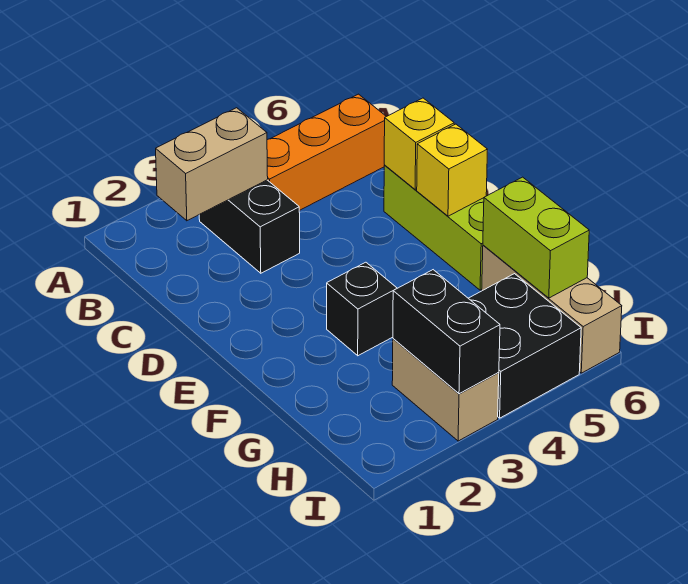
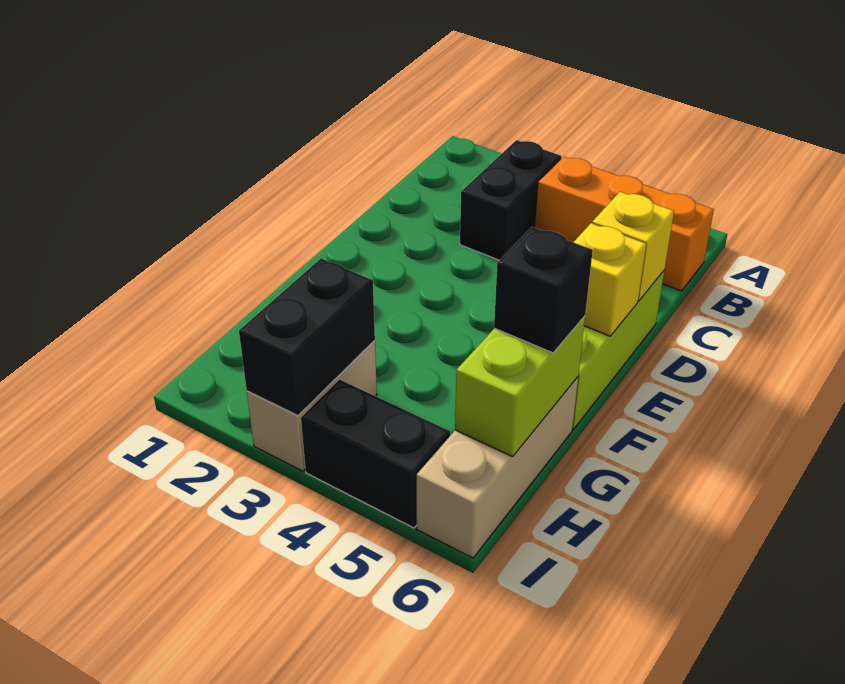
tan 1x2 brick [156,108,268,221] -> none
black 1x1 brick [327,262,397,356] -> black 1x1 brick moved to [494,227,593,353]
black 2x2 brick [468,274,581,418] -> black 1x2 brick [301,380,450,528]

